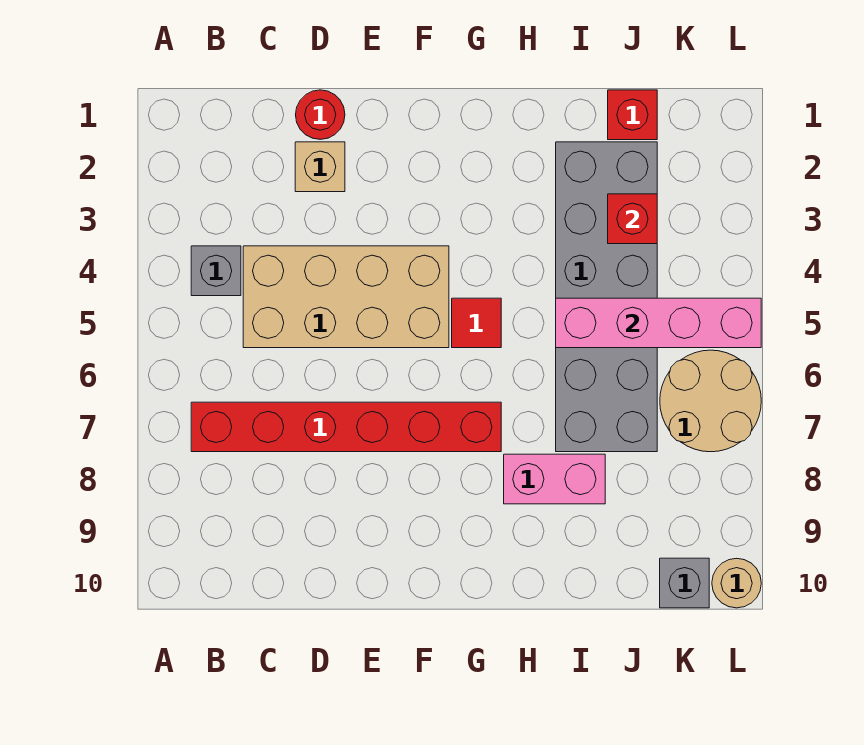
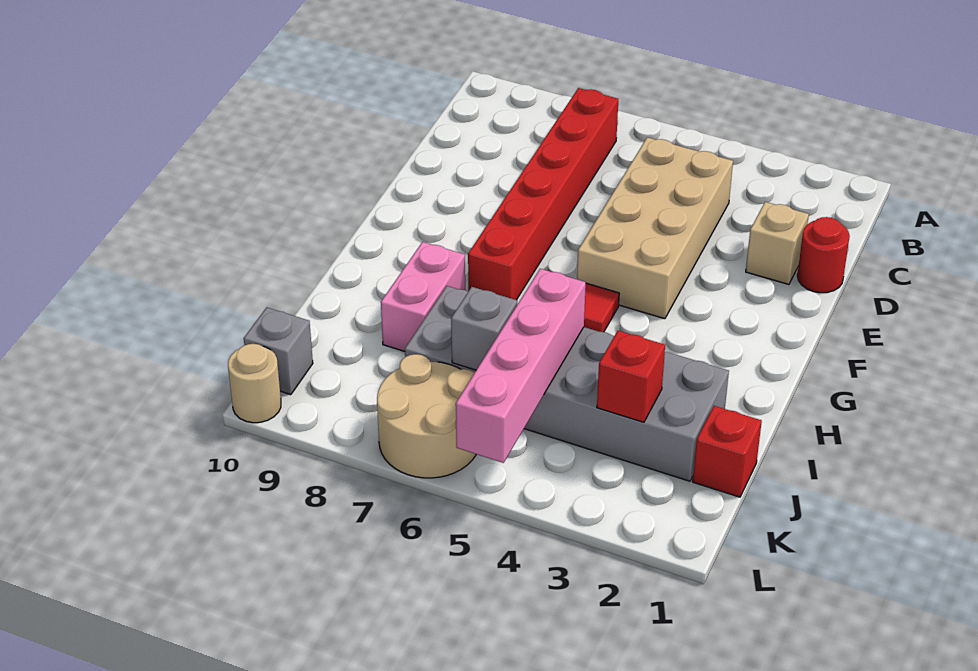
grey 1x1 brick [191,246,241,296] -> grey 1x1 brick moved to [451,287,517,370]

